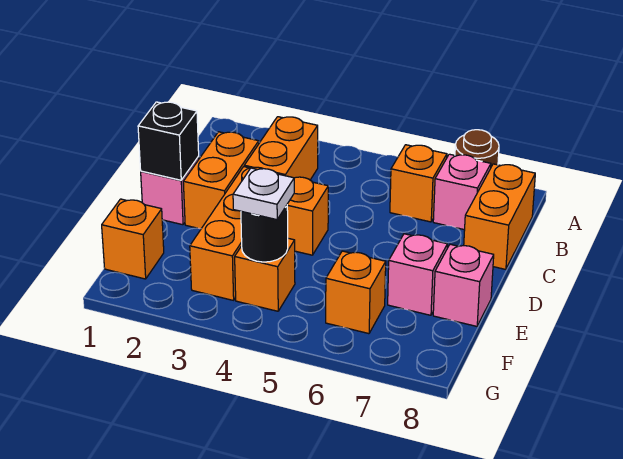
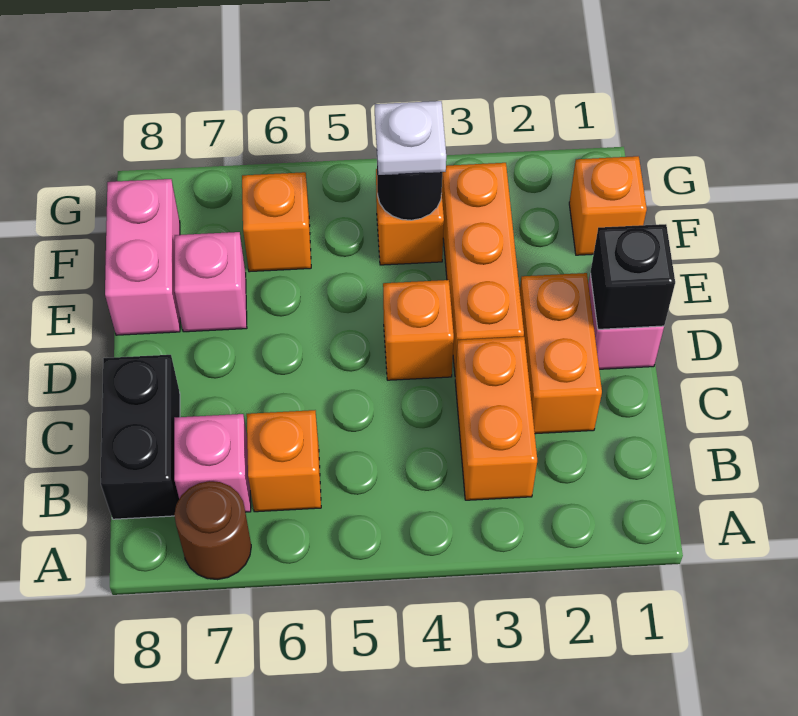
orange 1x2 brick [464,164,535,269] -> black 1x2 brick [101,355,180,519]
pink 1x1 brick [433,244,494,326] -> pink 1x2 brick [105,179,180,335]

